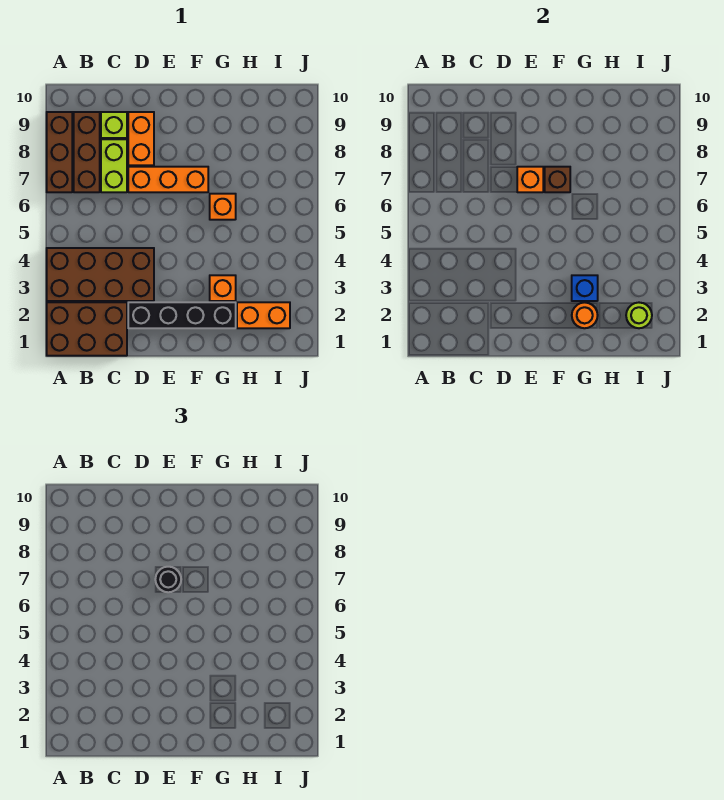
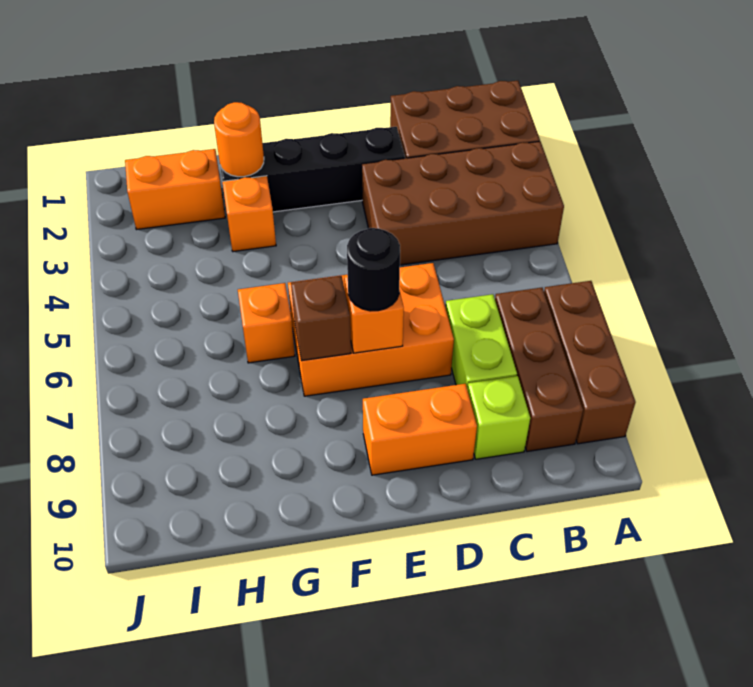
orange 1x3 brick [128,167,208,192] -> orange 2x3 brick [288,263,454,396]
orange 1x2 brick [128,112,154,165] -> orange 1x2 brick turned to [363,384,477,475]
blue 1x1 brick [572,275,598,301] -> none
lime 1x1 round brick [626,303,652,328] -> none

